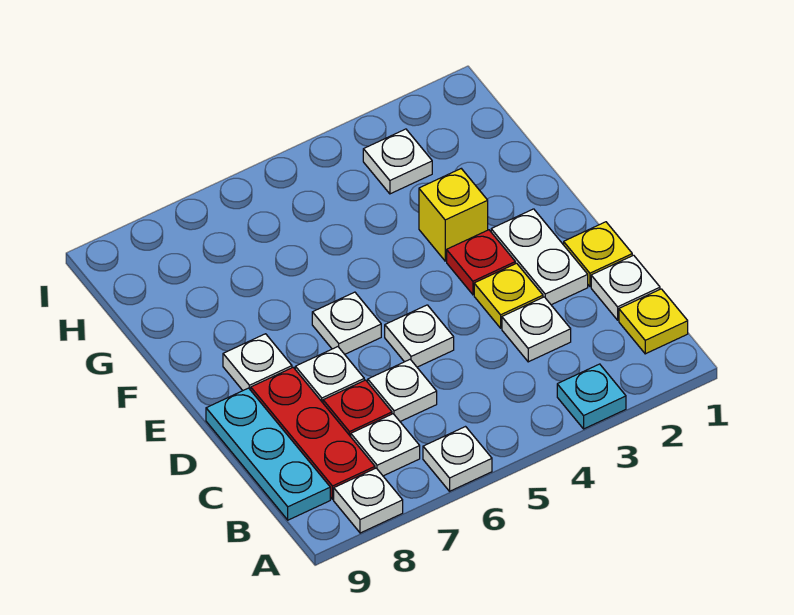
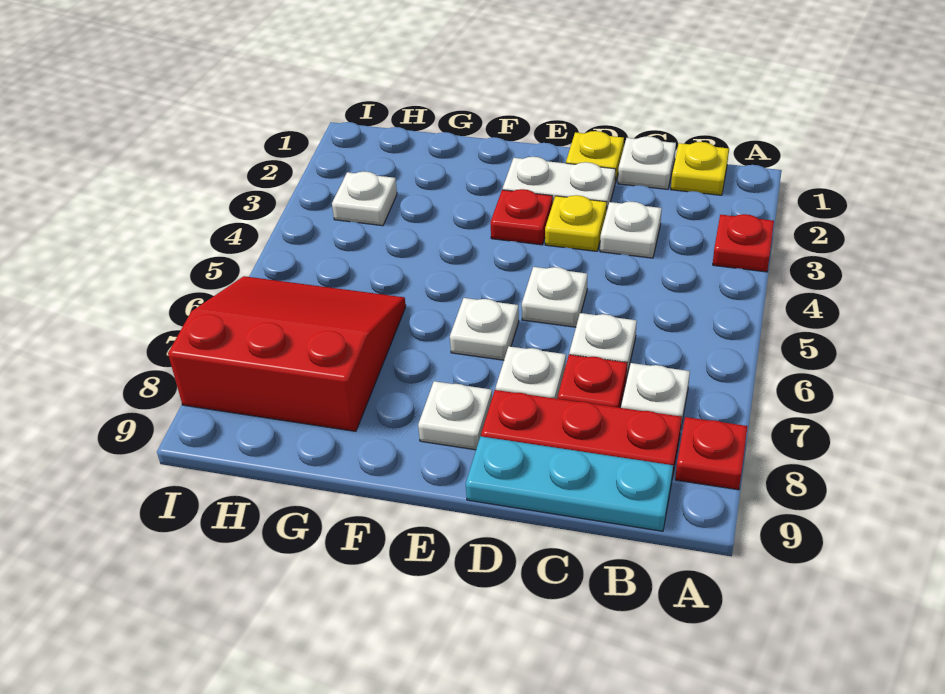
cyan 1x1 plate [557,364,626,429] -> red 1x1 plate [713,214,774,272]
white 1x1 plate [423,427,492,491] -> none
white 1x1 plate [334,468,403,533] -> red 1x1 plate [675,417,748,490]
yellow 1x1 brick [419,169,488,261] -> none
none -> red 3x3 slope [168,276,406,431]

